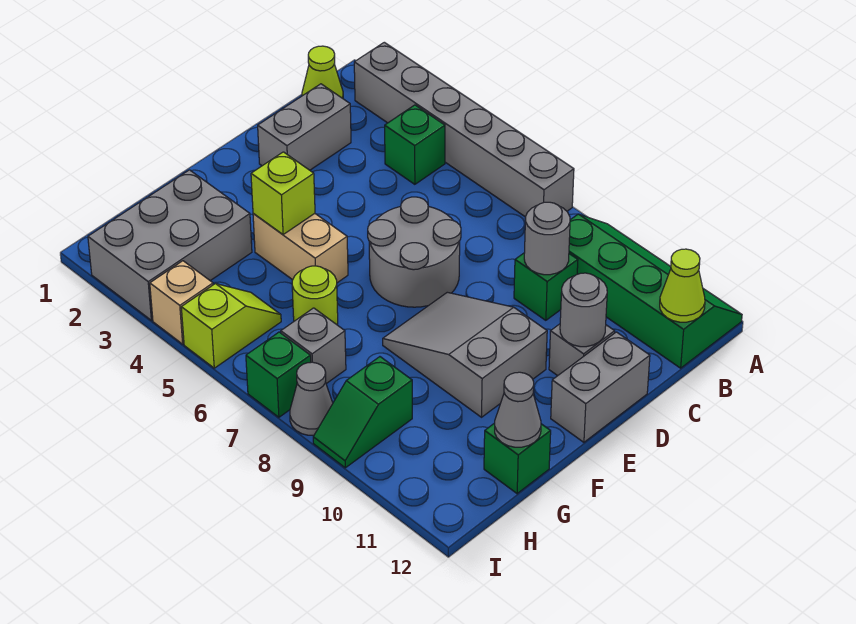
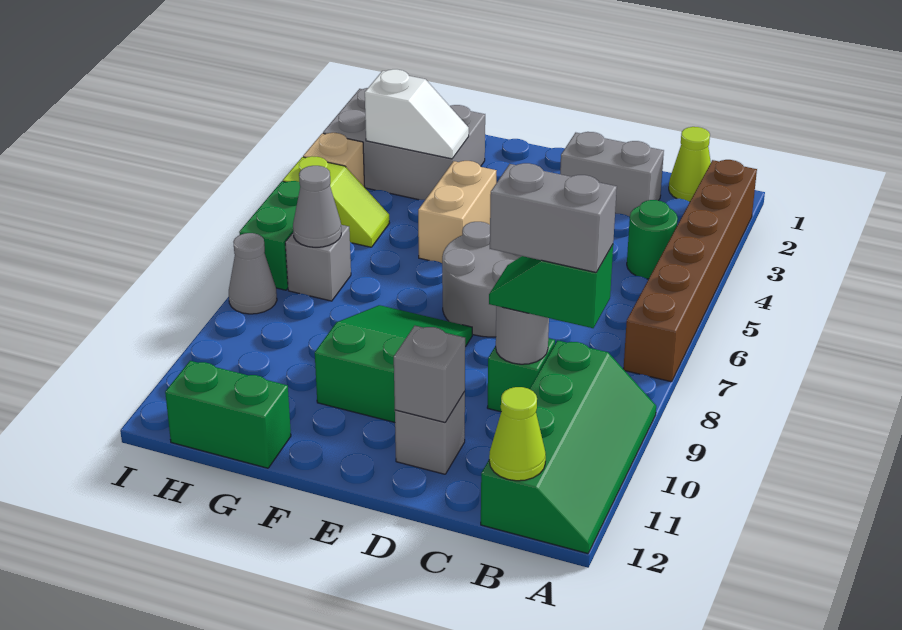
grey 1x6 brick [354,42,574,217] -> brown 1x6 brick [623,160,757,382]
green 1x1 brick [385,105,445,184] -> green 1x1 round brick [627,200,678,279]
grey 1x1 round brick [560,273,607,347] -> grey 1x1 brick [394,326,465,422]
grey 1x2 brick [551,332,650,442] -> grey 1x2 brick moved to [490,163,617,272]
grey 2x3 slope [383,292,547,417] -> green 2x3 slope [315,305,472,422]
lime 1x1 brick [251,152,315,235] -> none
none -> white 1x2 slope [365,69,469,159]
lime 1x1 round brick [292,266,338,325] -> none
green 1x1 brick [484,423,551,494] -> green 1x2 brick [165,361,291,468]
grey 1x1 cone [495,372,541,447] -> grey 1x1 cone moved to [293,166,341,247]
green 1x2 slope [313,357,412,468] -> green 1x2 slope moved to [489,245,613,328]
green 1x1 brick [246,332,311,417] -> green 1x2 brick [239,181,300,290]

